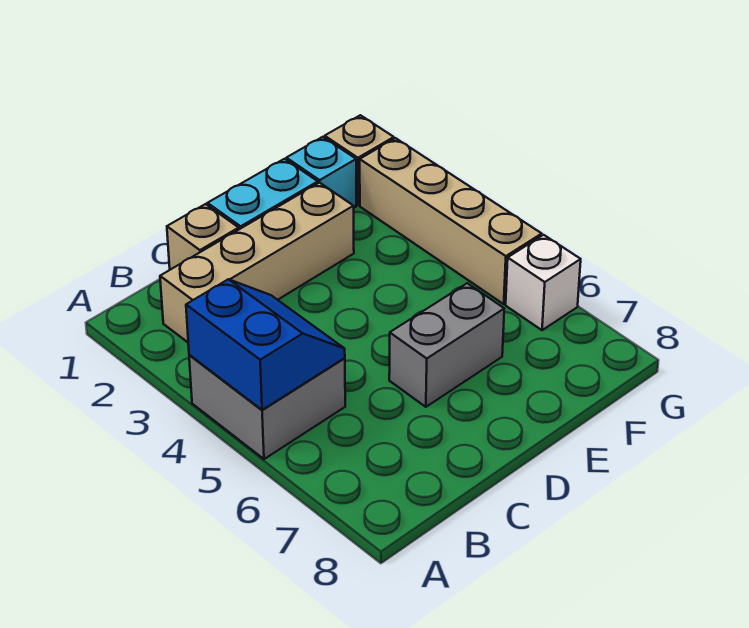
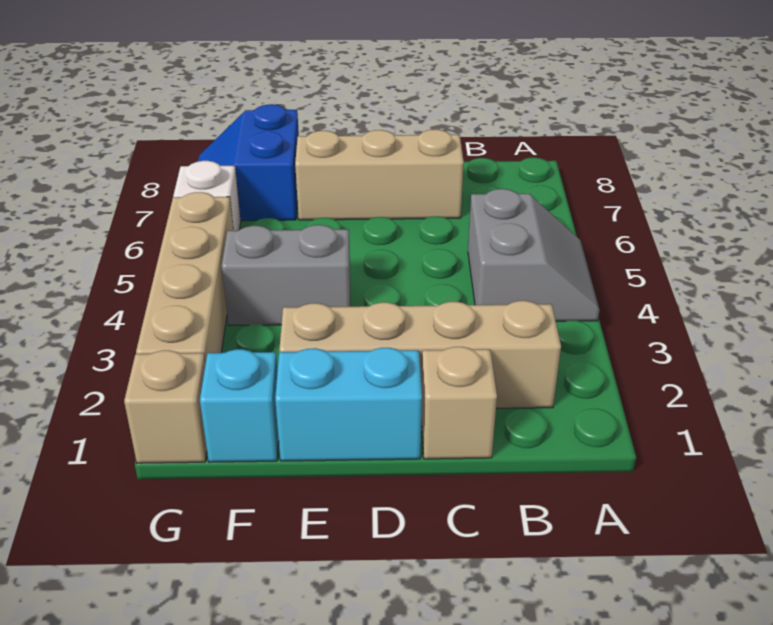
grey 2x2 brick [189,355,345,459] -> grey 2x2 slope [468,189,600,321]
blue 2x2 slope [186,279,345,410] -> blue 2x2 slope moved to [198,104,299,221]
none -> tan 1x3 brick [295,130,464,220]
grey 1x2 brick [389,283,504,407] -> grey 1x2 brick moved to [222,225,350,325]

